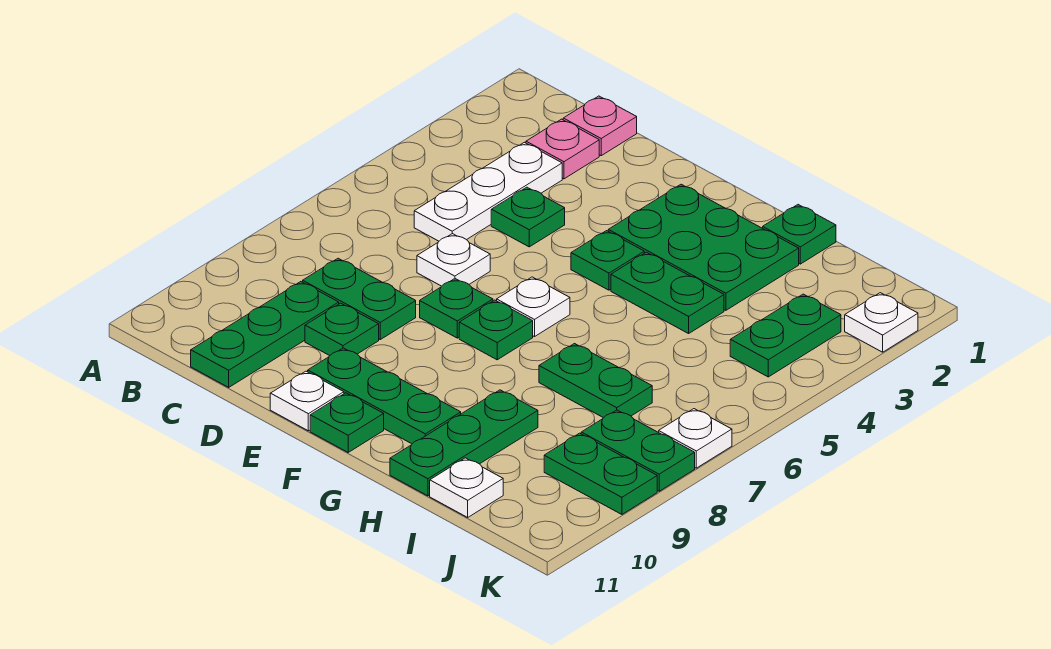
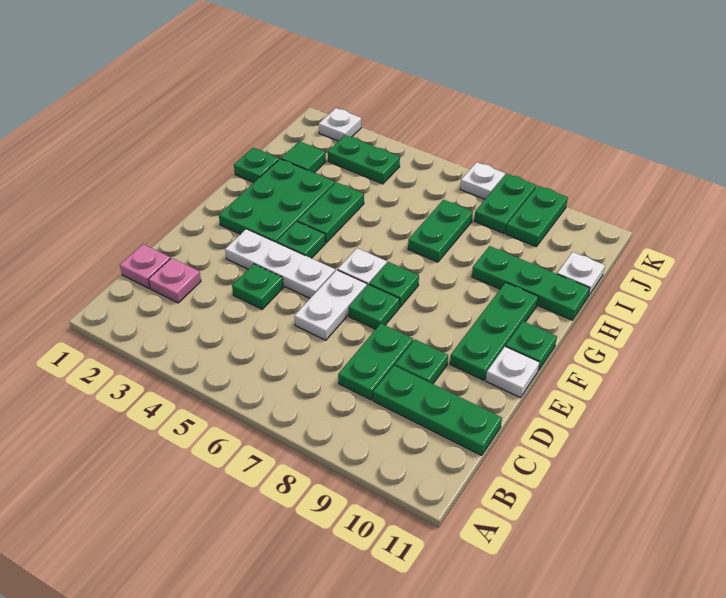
white 1x3 plate [414,142,562,241] -> white 1x3 plate moved to [225,229,335,298]
white 1x1 plate [417,234,490,286] -> white 1x2 plate [295,270,367,340]
none -> green 1x1 tile [281,141,326,173]

